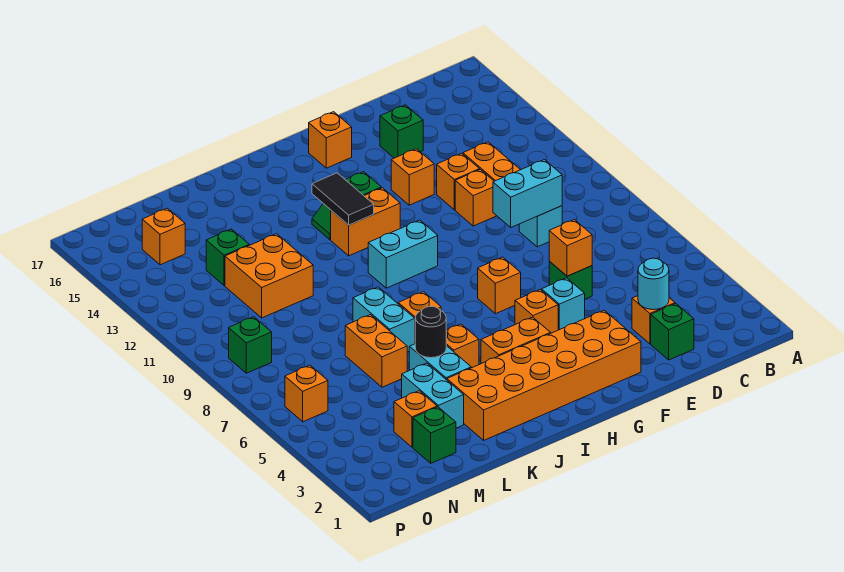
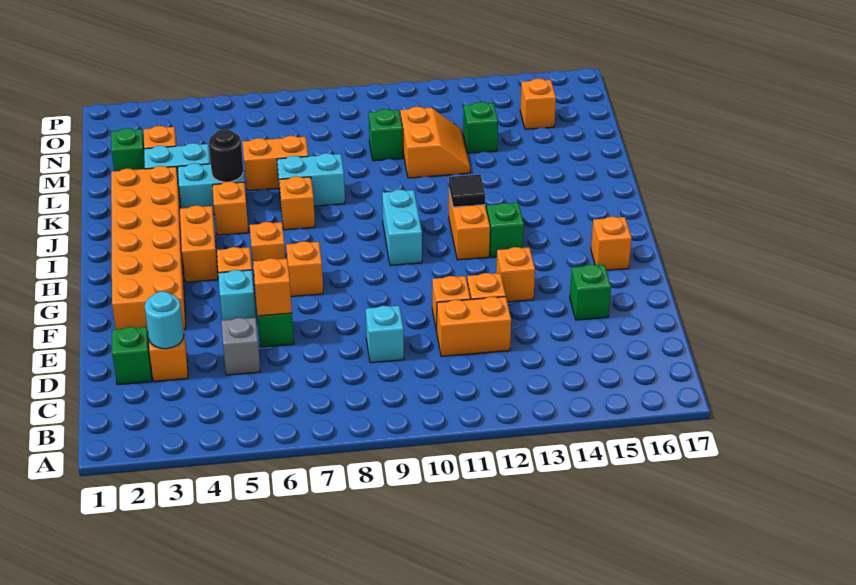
none -> grey 1x1 brick [222,318,260,375]
cyan 1x2 brick [493,160,562,227] -> none
black 1x2 tile [312,173,374,225] -> black 1x1 tile [449,174,485,207]
orange 2x2 brick [225,234,313,318] -> orange 2x2 slope [400,107,470,178]
orange 1x1 brick [285,365,328,422] -> orange 1x1 brick moved to [250,222,285,271]
green 1x1 brick [229,317,272,373] -> green 1x1 brick moved to [369,109,403,161]

